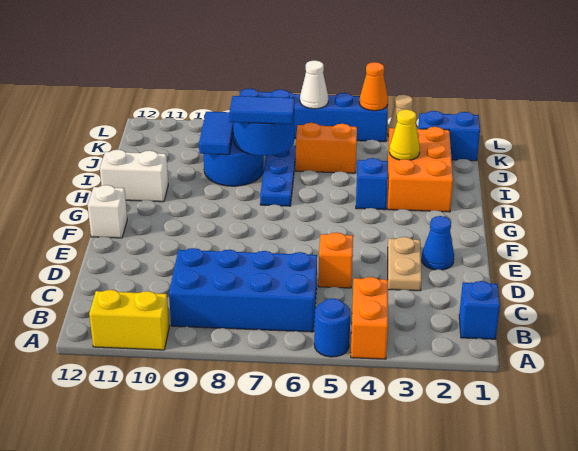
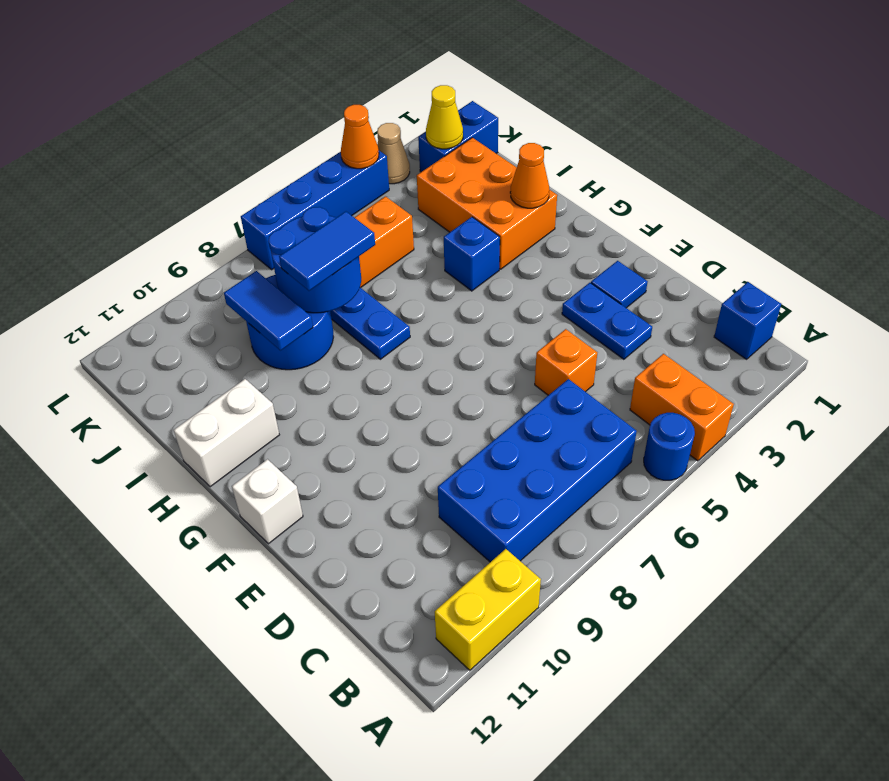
tan 1x2 plate [388,237,422,291] -> blue 1x2 plate [562,283,652,359]
blue 1x1 cone [422,216,454,270] -> blue 1x1 tile [591,261,648,308]
none -> orange 1x1 cone [510,143,549,208]
yellow 1x1 cone [389,109,420,160] -> yellow 1x1 cone moved to [426,85,463,149]
white 1x1 cone [300,61,328,109] -> none

